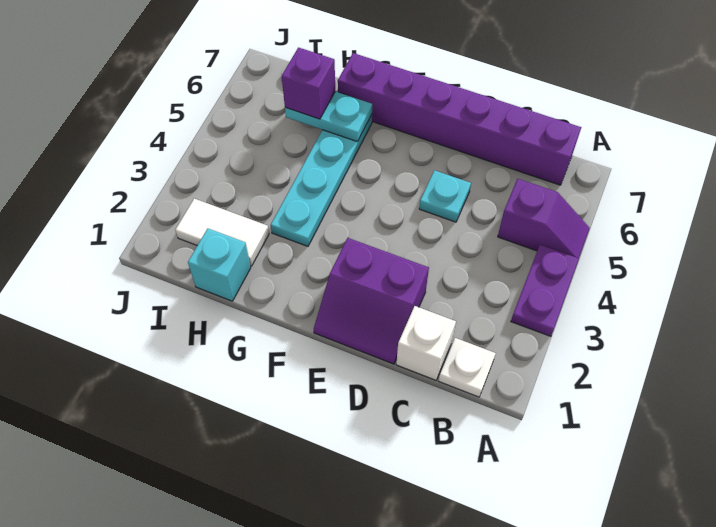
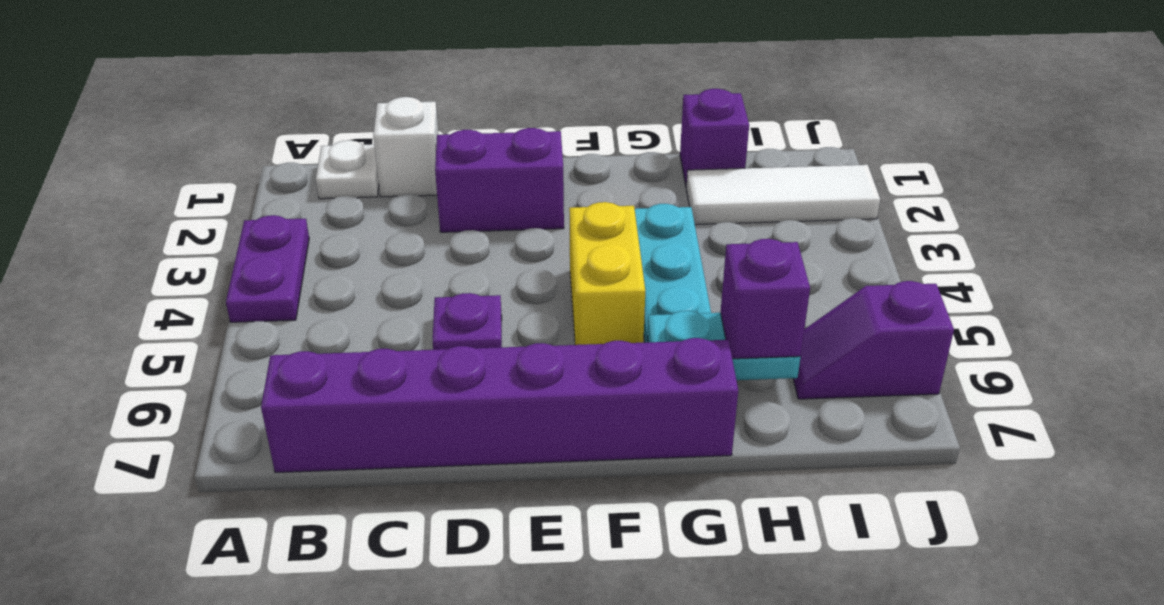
purple 1x2 slope [498,179,590,258] -> purple 1x2 slope moved to [793,281,954,399]
cyan 1x1 plate [419,170,471,222] -> purple 1x1 plate [433,293,502,350]
none -> yellow 1x2 brick [569,202,645,345]
cyan 1x1 brick [188,229,251,301] -> purple 1x1 brick [680,89,749,187]
white 1x2 tile [175,199,269,266] -> white 1x3 tile [686,165,880,225]

